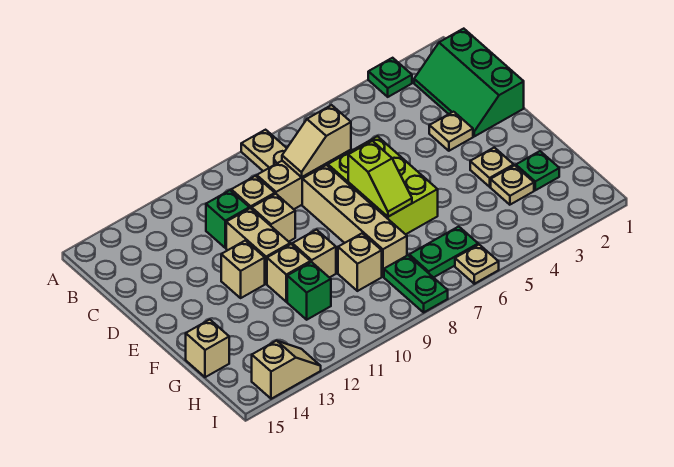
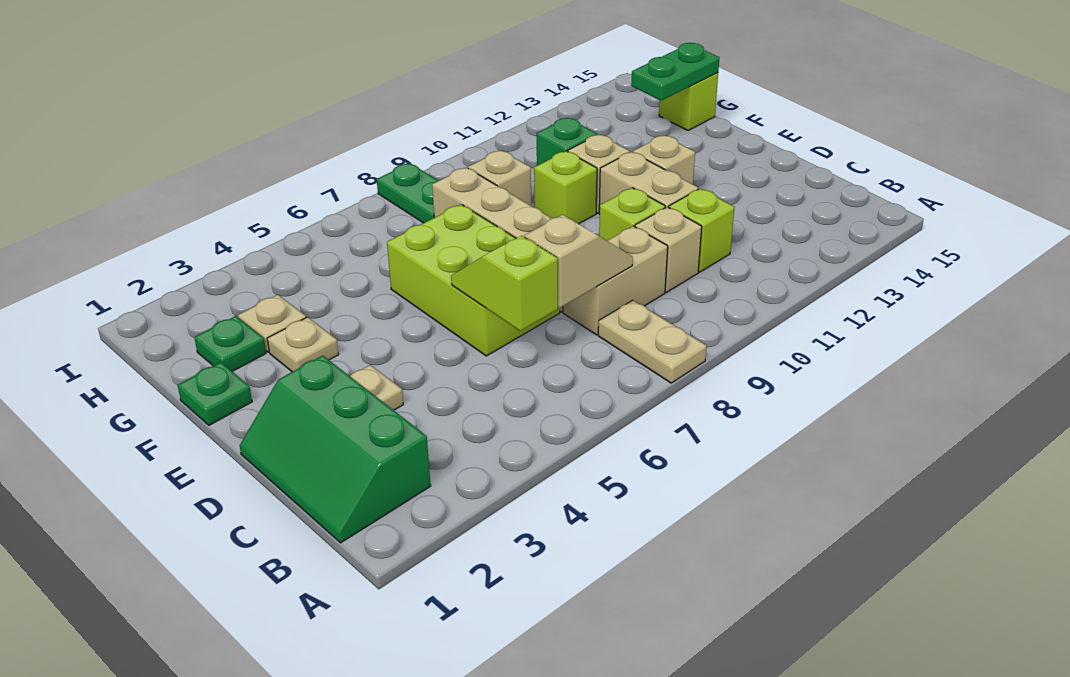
green 1x1 plate [368,58,412,97] -> green 1x1 plate moved to [178,362,252,425]
green 2x3 slope [414,29,524,136] -> green 2x3 slope turned to [240,355,431,543]
green 1x1 brick [206,190,249,248] -> lime 1x1 brick [669,189,734,272]
tan 1x1 brick [252,194,295,242] -> lime 1x1 brick [599,188,665,241]
lime 1x2 slope [348,141,412,217] -> lime 1x2 slope moved to [451,236,558,331]
tan 1x1 brick [292,230,336,278] -> lime 1x1 brick [534,151,597,224]
tan 1x1 brick [186,320,229,377] -> lime 1x1 brick [659,73,718,131]
green 1x2 plate [409,227,478,278] -> green 1x2 plate moved to [631,43,719,101]
tan 1x1 plate [455,245,499,284] -> none
tan 1x2 slope [252,341,321,399] -> none

